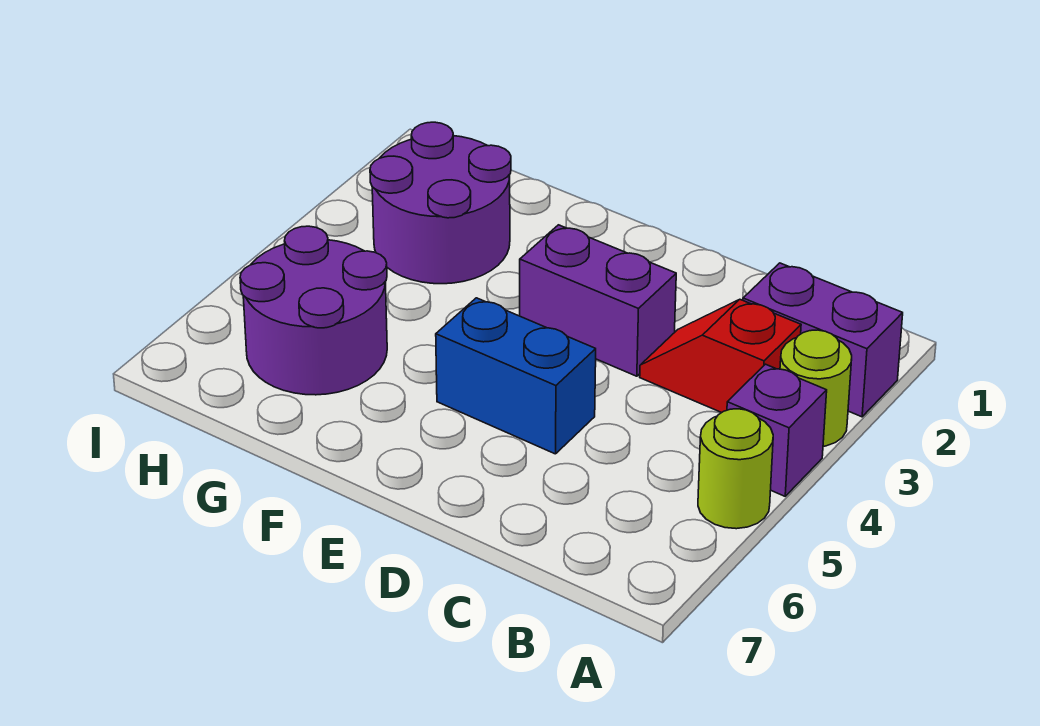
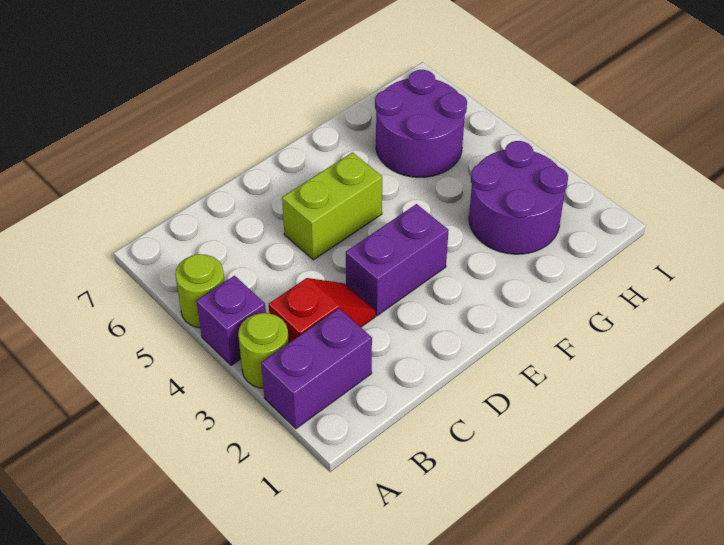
blue 1x2 brick [436,298,596,454] -> lime 1x2 brick [282,152,382,260]

